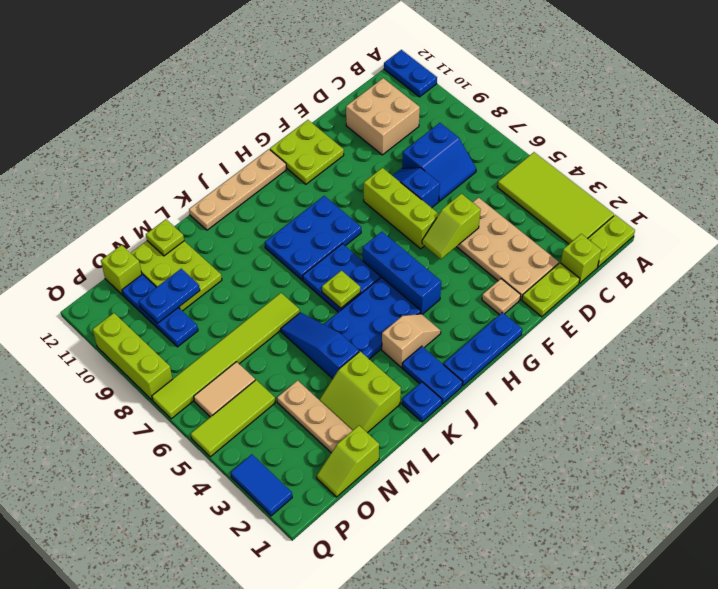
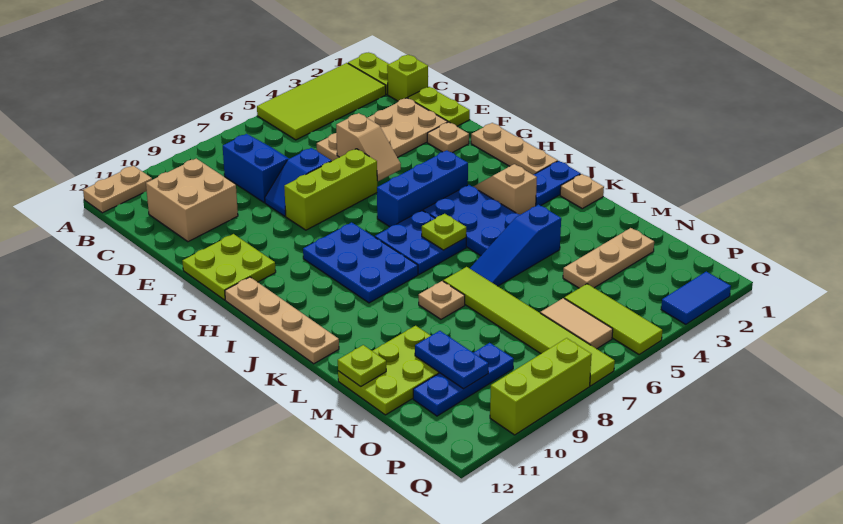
blue 1x2 plate [384,50,437,97] -> tan 1x2 plate [83,166,152,213]
lime 1x2 slope [422,193,481,259] -> tan 1x2 slope [336,113,401,181]
blue 1x3 plate [443,313,522,386] -> tan 1x3 plate [471,123,558,175]
blue 1x1 plate [402,382,442,422] -> tan 1x1 plate [560,174,604,209]
lime 2x2 slope [319,352,401,433] -> none
none -> tan 1x1 plate [419,281,465,319]
lime 1x2 slope [317,426,379,497] -> none
lime 1x1 brick [101,245,142,295] -> none

